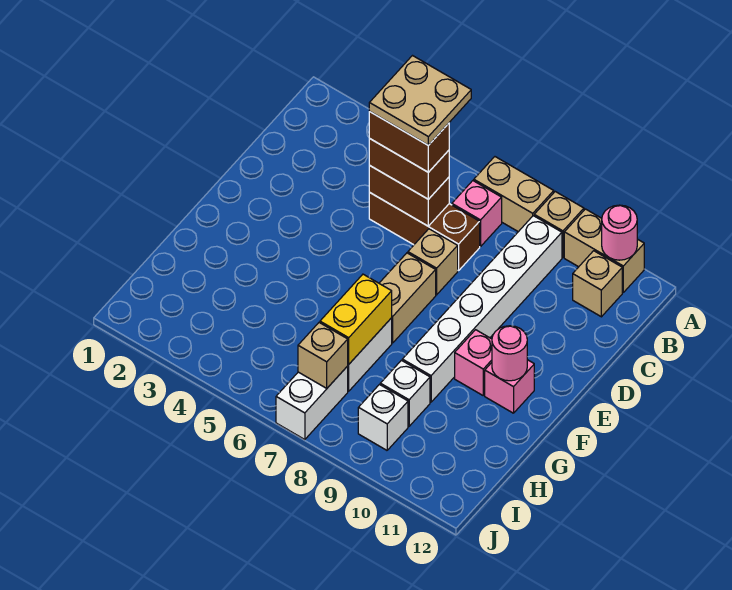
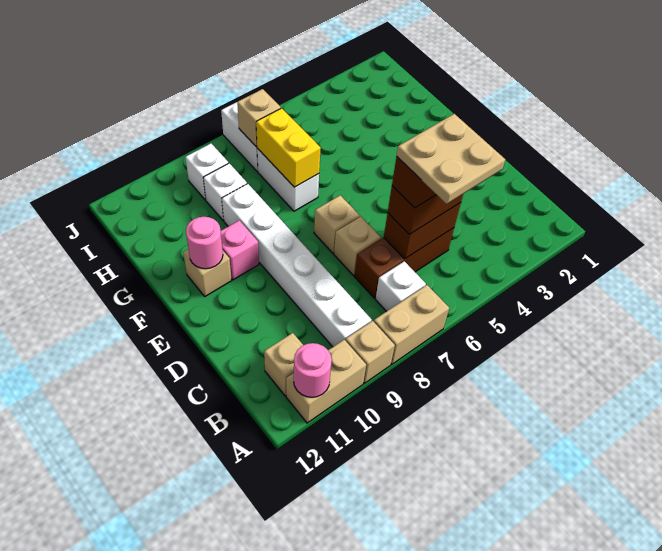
pink 1x1 brick [452,181,502,247] -> white 1x1 brick [375,261,426,311]
tan 1x2 brick [379,253,436,343] -> tan 1x1 brick [314,195,360,253]
pink 1x1 brick [485,360,534,413] -> tan 1x1 brick [183,249,232,296]

